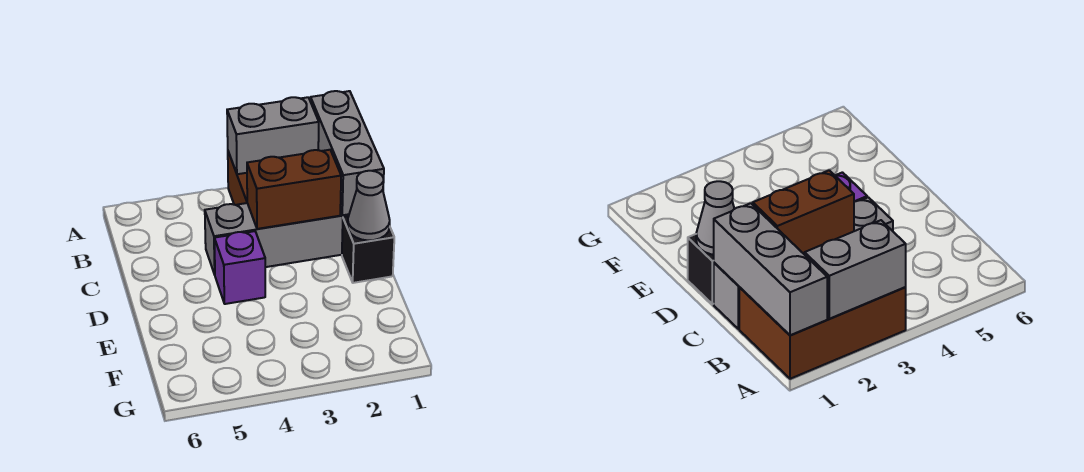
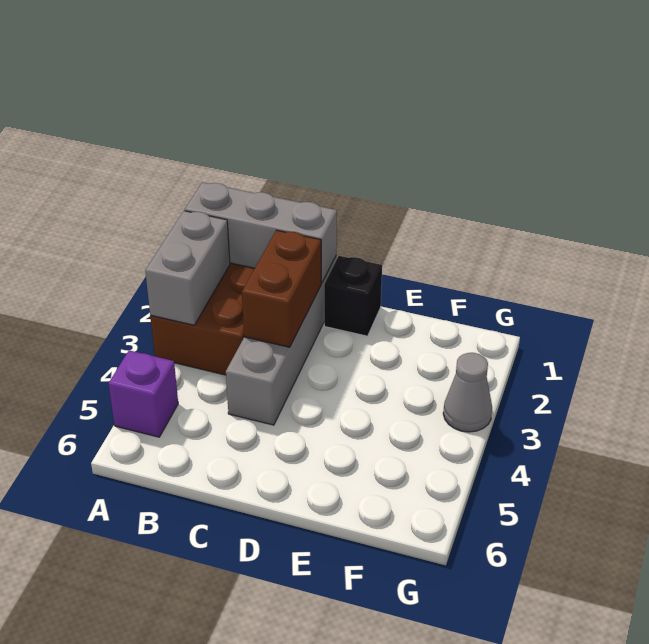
grey 1x1 cone [348,171,390,240] -> grey 1x1 cone moved to [443,353,492,432]
purple 1x1 brick [214,231,265,304] -> purple 1x1 brick moved to [108,350,178,437]

